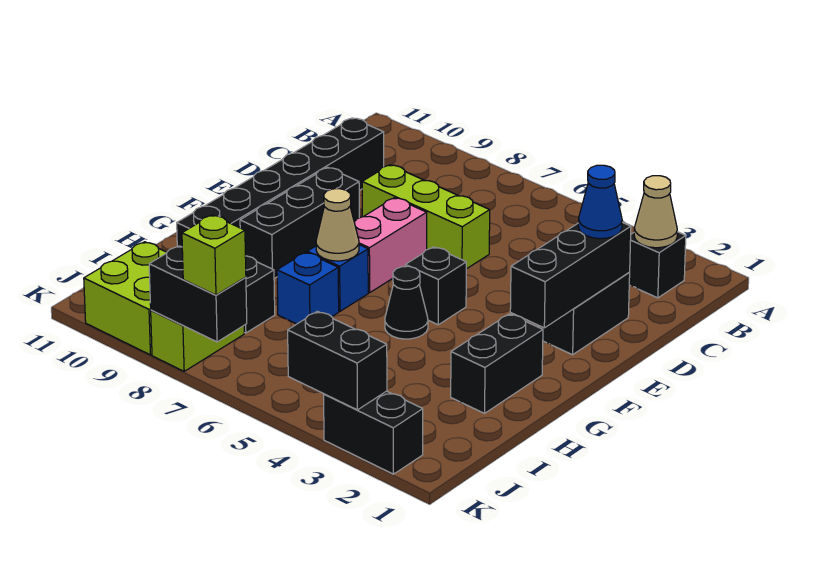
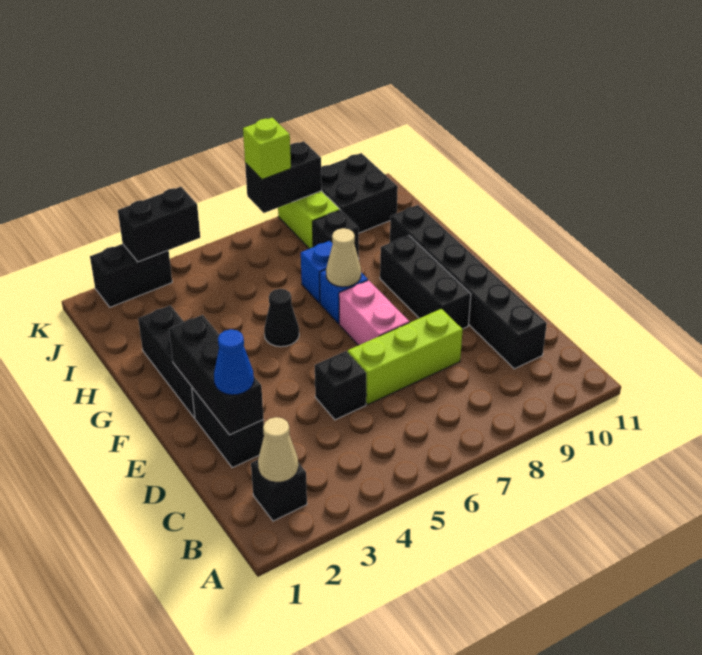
black 1x1 brick [405,247,466,325] -> black 1x1 brick moved to [315,351,366,420]
black 1x2 brick [451,314,543,413] -> black 1x3 brick [138,305,195,418]
lime 2x2 brick [84,242,167,355] -> black 2x2 brick [321,153,398,233]

